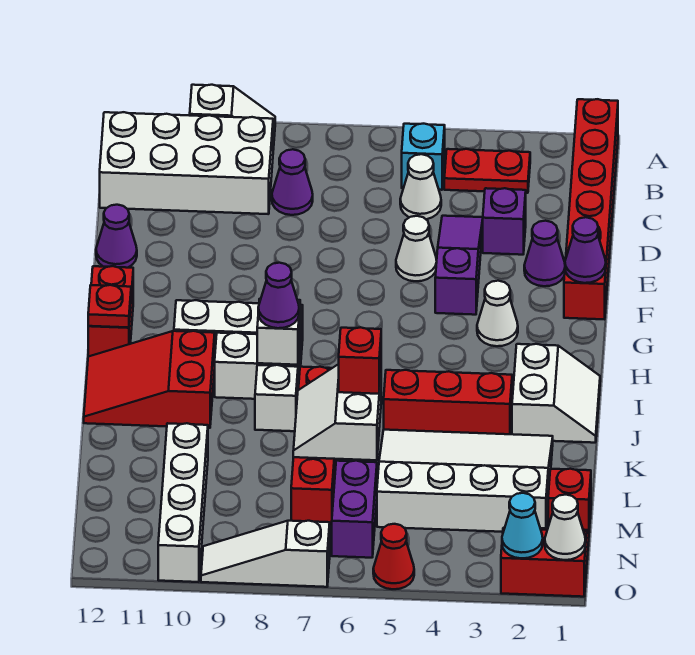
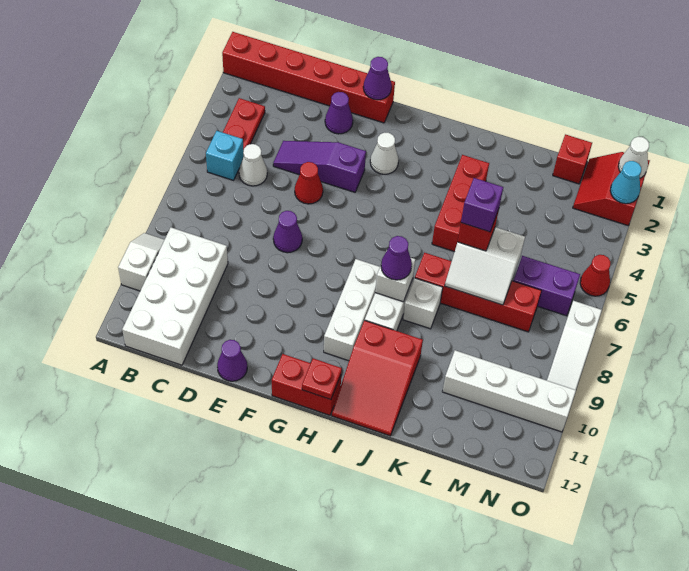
purple 1x1 cone [272,149,313,215] -> purple 1x1 cone moved to [273,211,302,253]
purple 1x1 brick [483,188,526,255] -> purple 1x1 brick moved to [461,178,503,232]
white 1x1 cone [396,216,437,281] -> red 1x1 cone [295,162,323,204]
white 2x2 slope [512,344,600,443] -> none
white 3x4 slope [377,430,553,532] -> none

